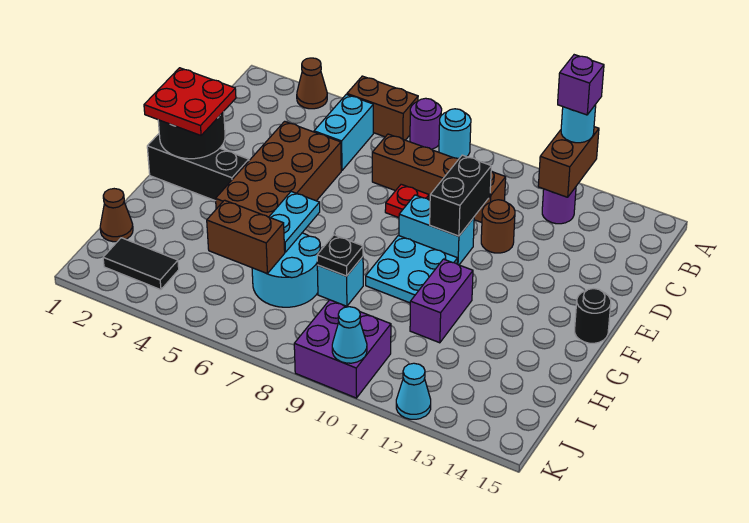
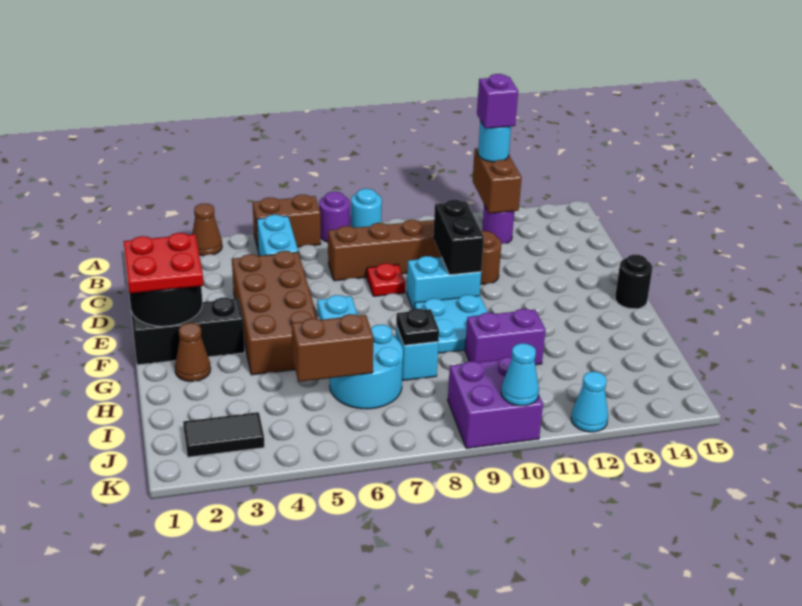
purple 1x2 brick [410,259,473,343] -> purple 1x2 brick turned to [465,309,546,365]
brown 1x1 cone [100,189,133,242] -> brown 1x1 cone moved to [175,323,211,381]

